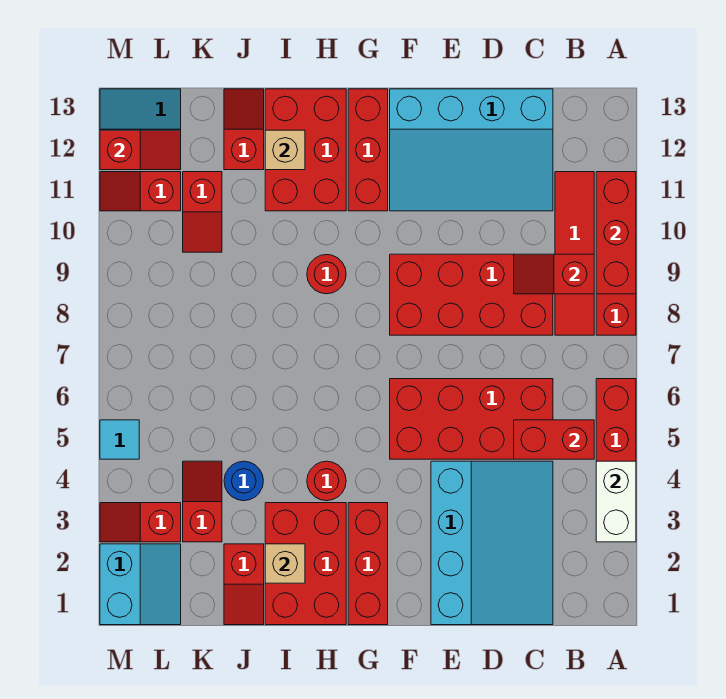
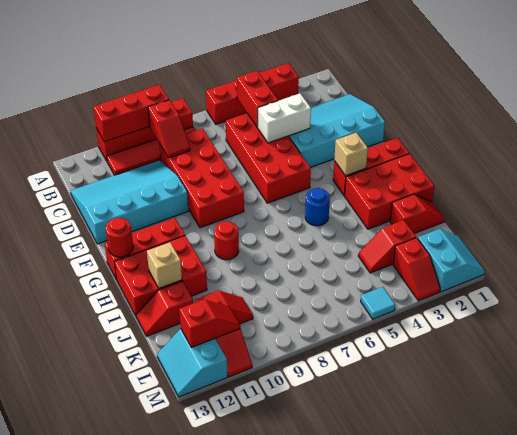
white 1x2 brick [596,461,636,542] -> white 1x2 brick moved to [258,93,311,143]
cyan 3x4 slope [390,89,553,211] -> cyan 3x4 slope turned to [70,160,189,244]
red 1x1 round brick [307,461,346,501] -> red 1x1 round brick moved to [106,218,133,257]
tan 1x1 brick [265,544,305,583] -> tan 1x1 brick moved to [334,133,368,176]
blue 1x1 round brick [224,461,263,501] -> blue 1x1 round brick moved to [305,188,330,226]
cyan 2x2 slope [100,544,181,625] -> cyan 2x2 slope turned to [418,229,485,292]
red 1x2 slope [100,130,181,170] -> red 1x2 slope turned to [179,300,240,347]

